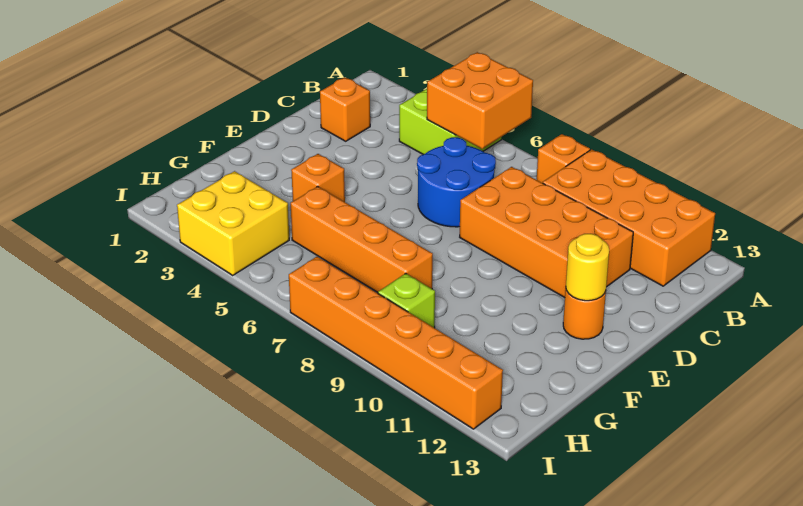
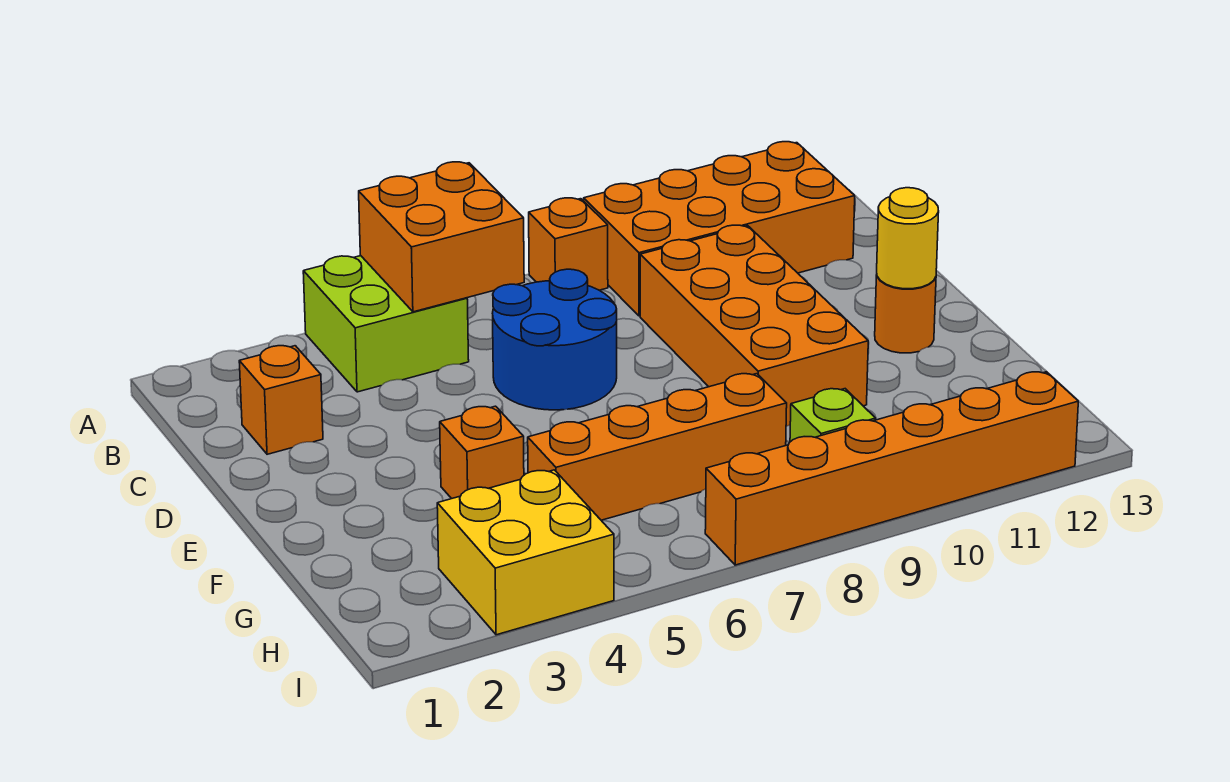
orange 2x4 brick [460,167,633,298] -> orange 2x4 brick turned to [640,225,868,426]

